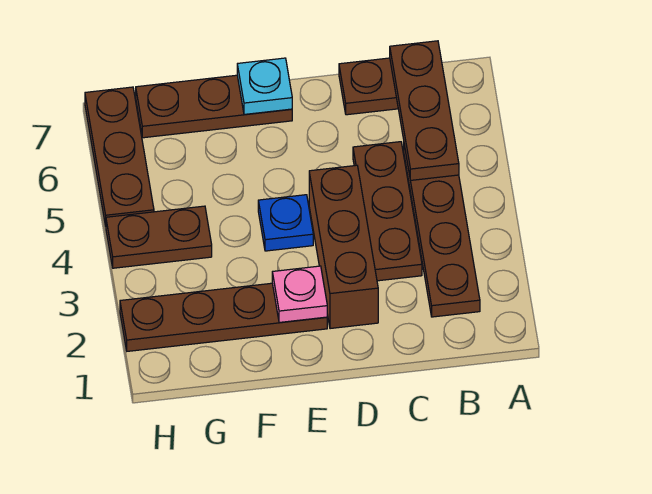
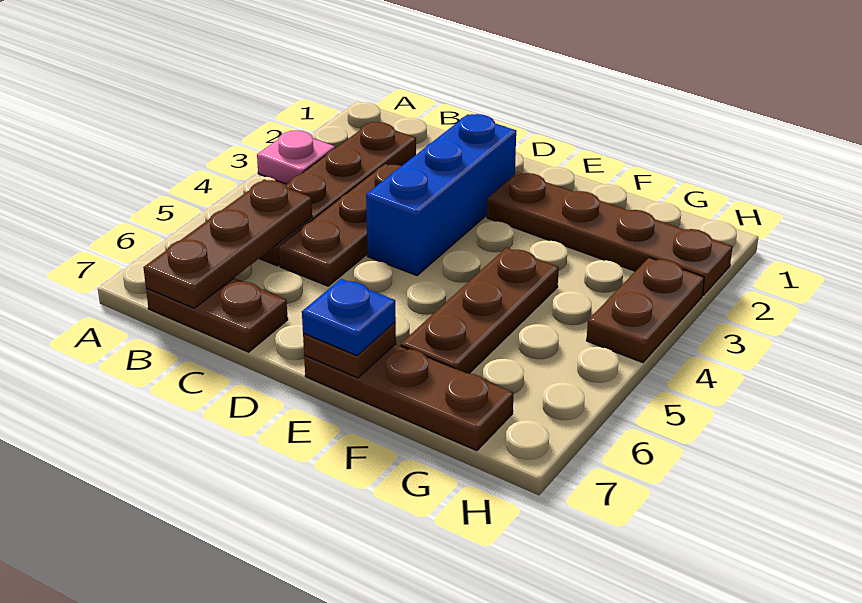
brown 1x3 brick [309,165,378,329] -> blue 1x3 brick [366,114,516,275]
pink 1x1 plate [272,266,327,322] -> pink 1x1 plate moved to [257,131,335,184]
blue 1x1 plate [258,195,313,251] -> blue 1x1 plate moved to [302,279,396,356]
cyan 1x1 plate [237,58,292,115] -> brown 1x1 plate [303,323,396,378]
brown 1x2 plate [106,206,212,268] -> brown 1x2 plate turned to [587,257,704,363]
brown 1x3 plate [85,87,154,226] -> brown 1x3 plate moved to [401,248,559,373]

